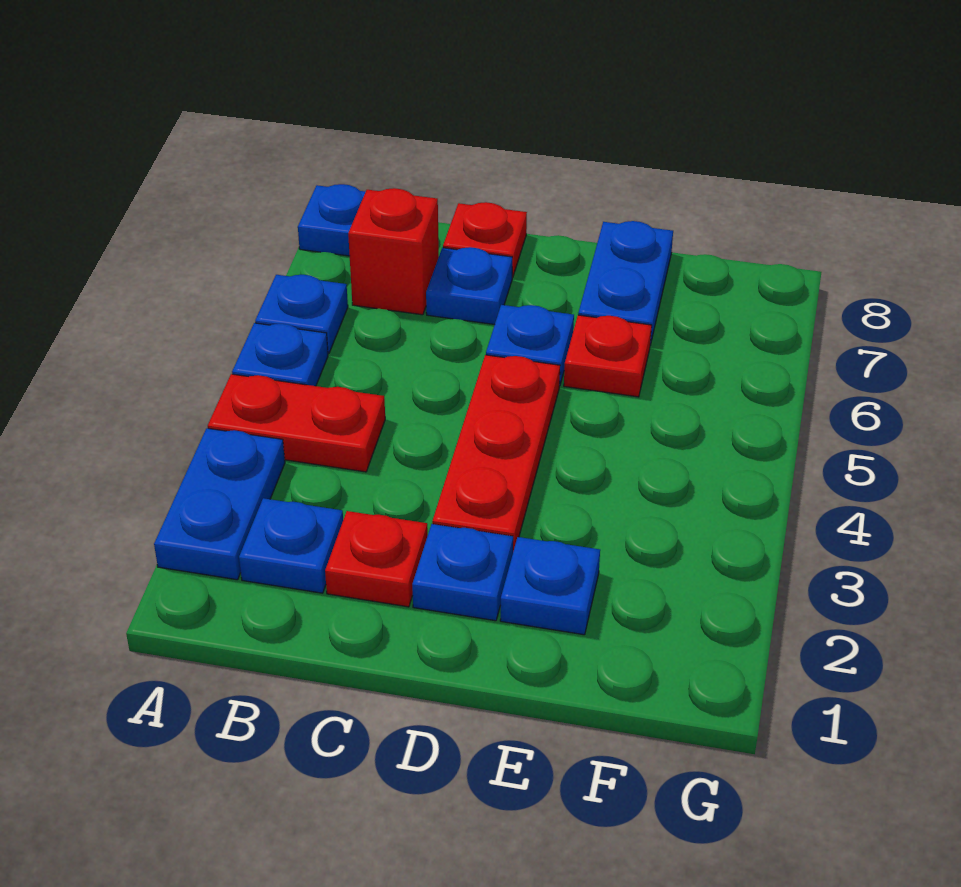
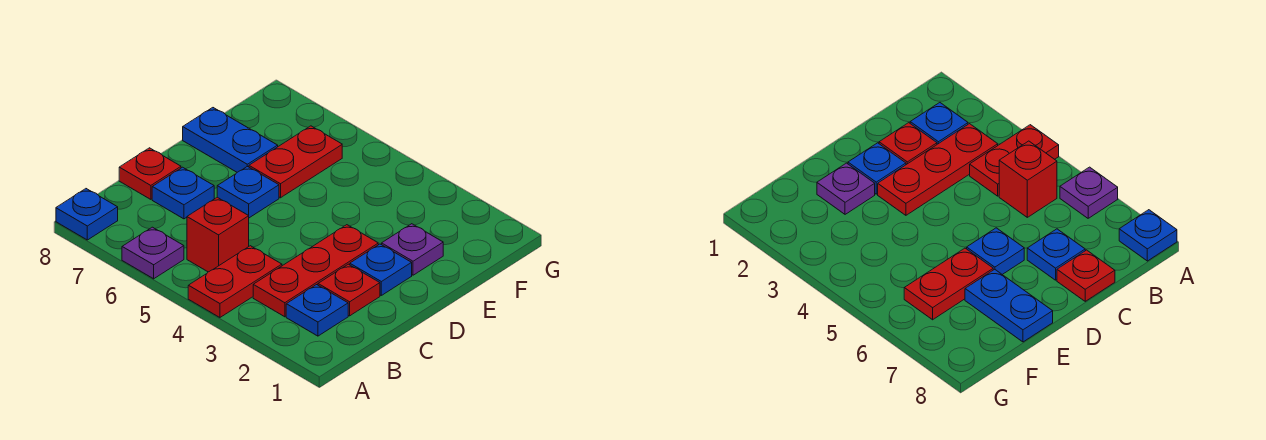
blue 1x2 plate [154,428,285,580] -> none
blue 1x1 plate [232,323,328,386] -> none
blue 1x1 plate [255,275,348,354] -> purple 1x1 plate [122,227,184,279]
red 1x1 brick [348,188,439,315] -> red 1x1 brick moved to [187,197,249,272]
red 1x3 plate [432,355,560,551] -> red 1x3 plate turned to [253,225,378,317]
blue 1x1 plate [500,537,600,635] -> purple 1x1 plate [382,224,443,275]
red 1x1 plate [564,315,652,397] -> red 1x2 plate [249,126,342,198]

